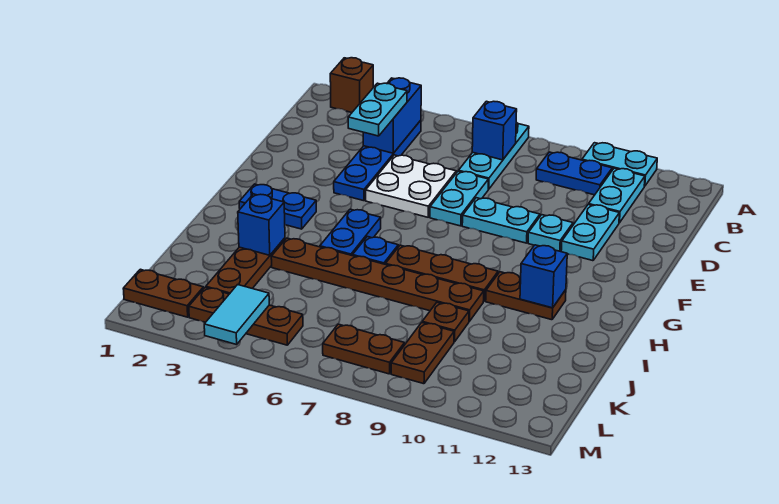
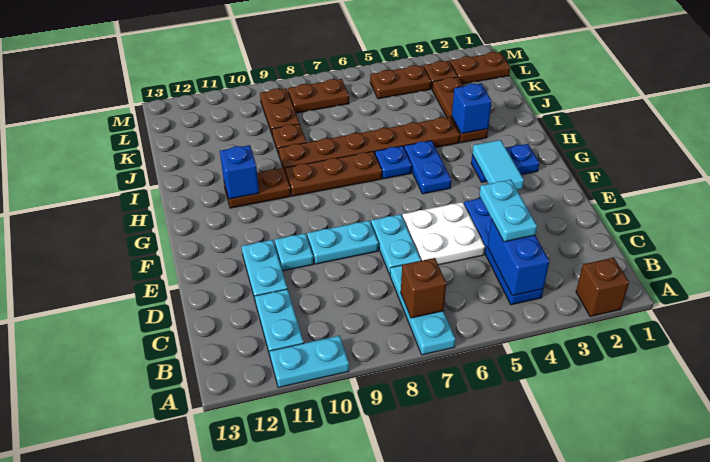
blue 1x1 brick [472,101,517,160] -> brown 1x1 brick [401,258,446,318]
blue 1x2 plate [536,152,612,195] -> none
cyan 1x2 tile [204,285,269,345] -> cyan 1x2 tile moved to [472,140,524,190]

